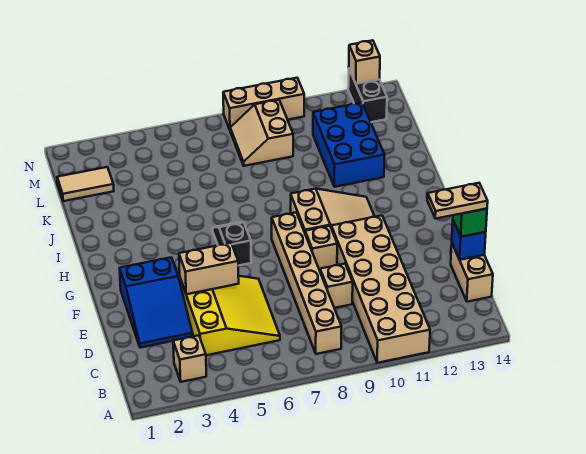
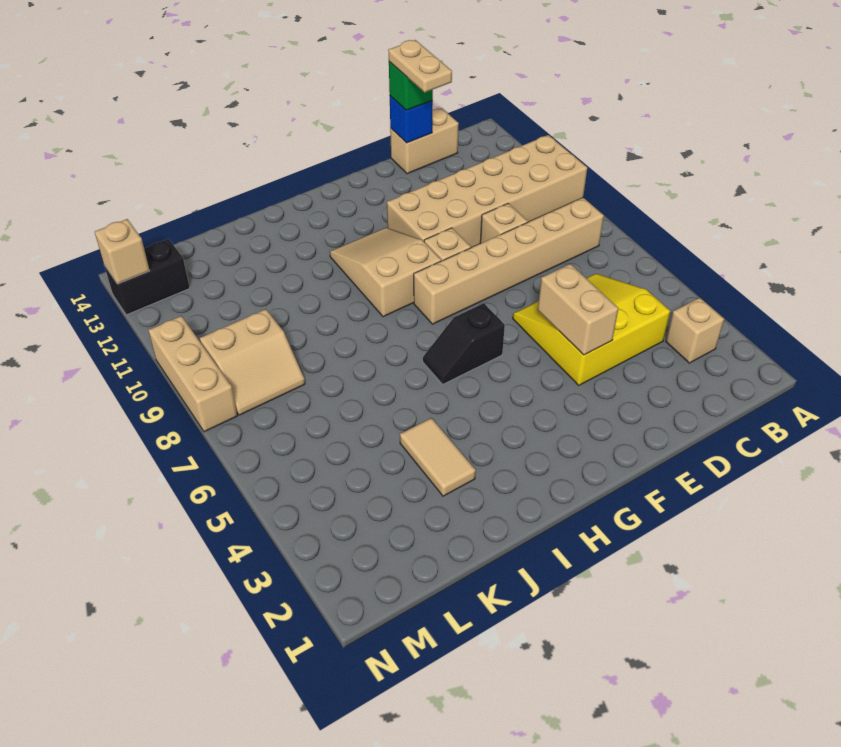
blue 2x3 slope [120,257,193,348] -> none
blue 2x3 brick [313,103,385,187] -> none
tan 1x2 tile [57,167,114,201] -> tan 1x2 tile moved to [400,418,476,496]

